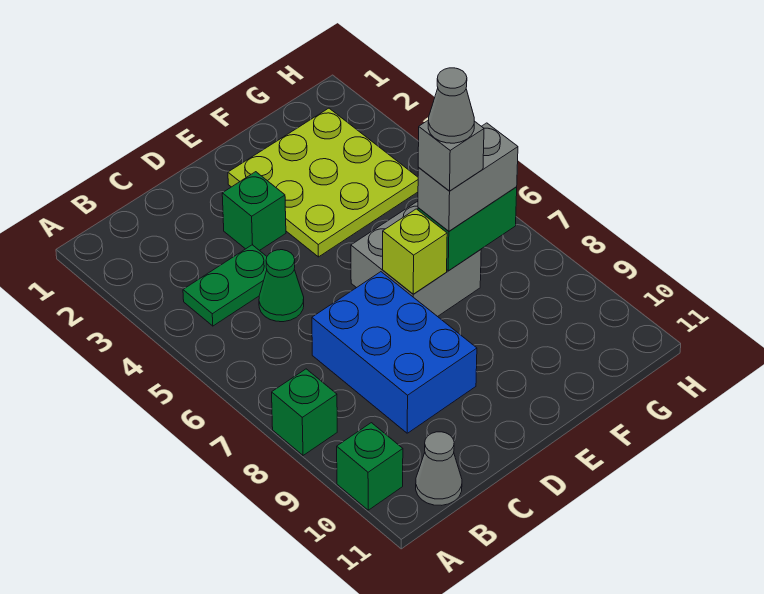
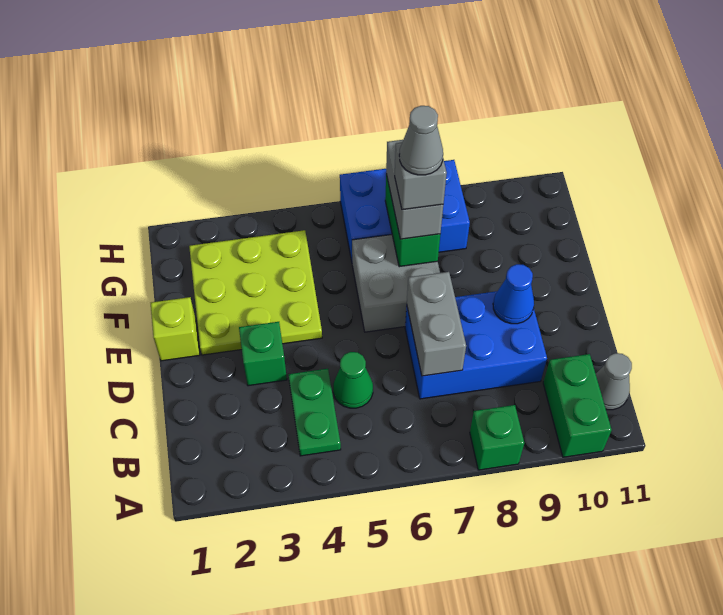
green 1x1 brick [337,423,403,510] -> green 1x2 brick [543,354,612,457]
none -> grey 1x2 brick [407,272,466,376]
none -> blue 1x1 cone [493,264,534,324]
lime 1x1 brick [383,209,447,294] -> lime 1x1 brick moved to [151,297,200,361]
none -> blue 2x3 brick [340,160,470,261]

